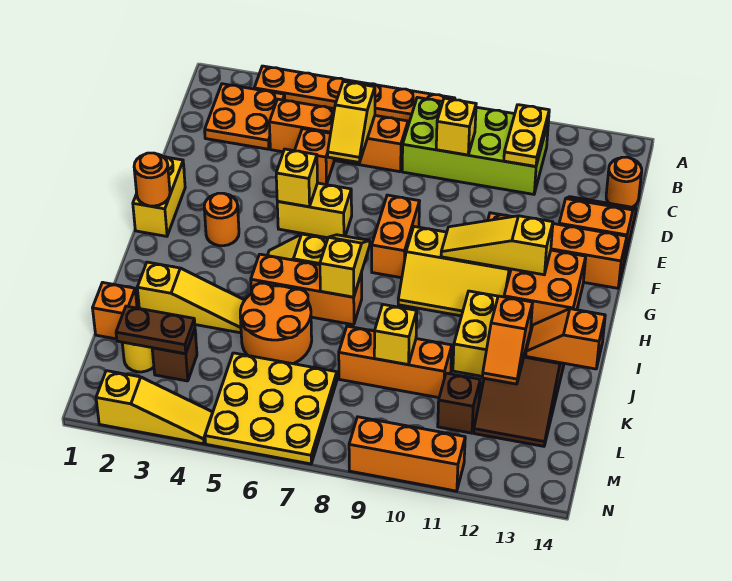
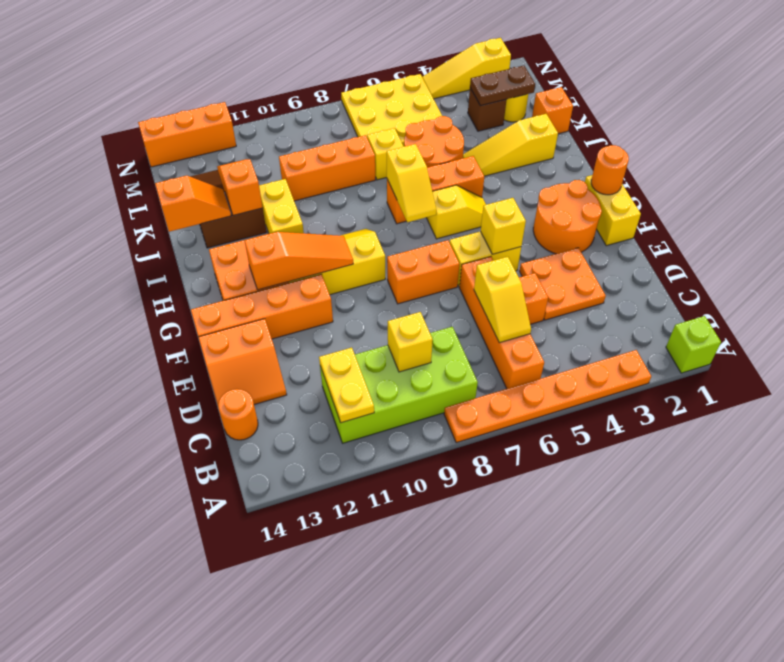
none -> lime 1x1 brick [666,316,721,373]
orange 2x2 plate [205,84,285,149] -> orange 2x2 plate moved to [519,248,606,320]
orange 1x4 brick [269,99,408,172] -> orange 1x4 brick turned to [459,257,544,389]
yellow 1x2 slope [328,81,375,163] -> yellow 1x2 slope turned to [474,257,531,343]
orange 1x2 brick [372,195,420,278] -> orange 1x2 brick turned to [387,240,459,304]
orange 1x1 round brick [204,193,239,246] -> orange 2x2 round brick [533,180,602,254]
yellow 1x3 slope [441,216,553,275] -> orange 1x3 slope [245,232,353,290]
yellow 1x1 brick [374,304,417,365] -> yellow 1x1 brick moved to [367,128,404,180]
brown 1x1 brick [438,373,480,433] -> none
orange 1x3 brick [349,417,465,491] -> orange 1x3 brick moved to [138,102,236,167]

